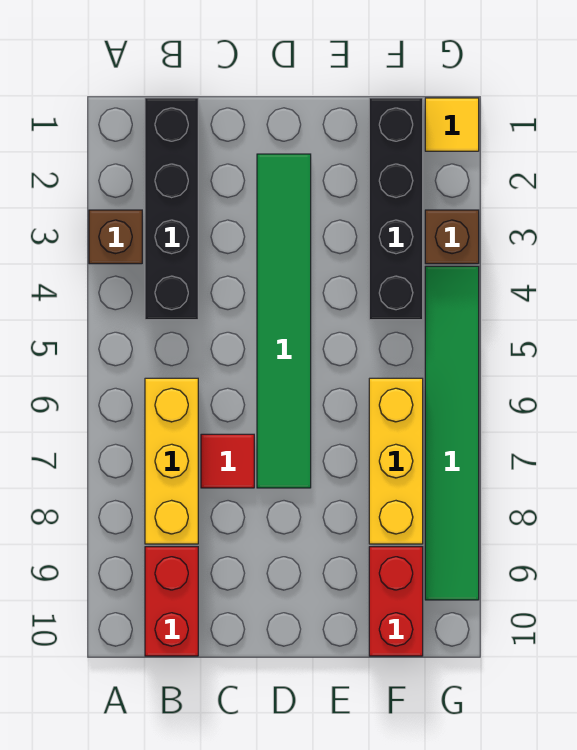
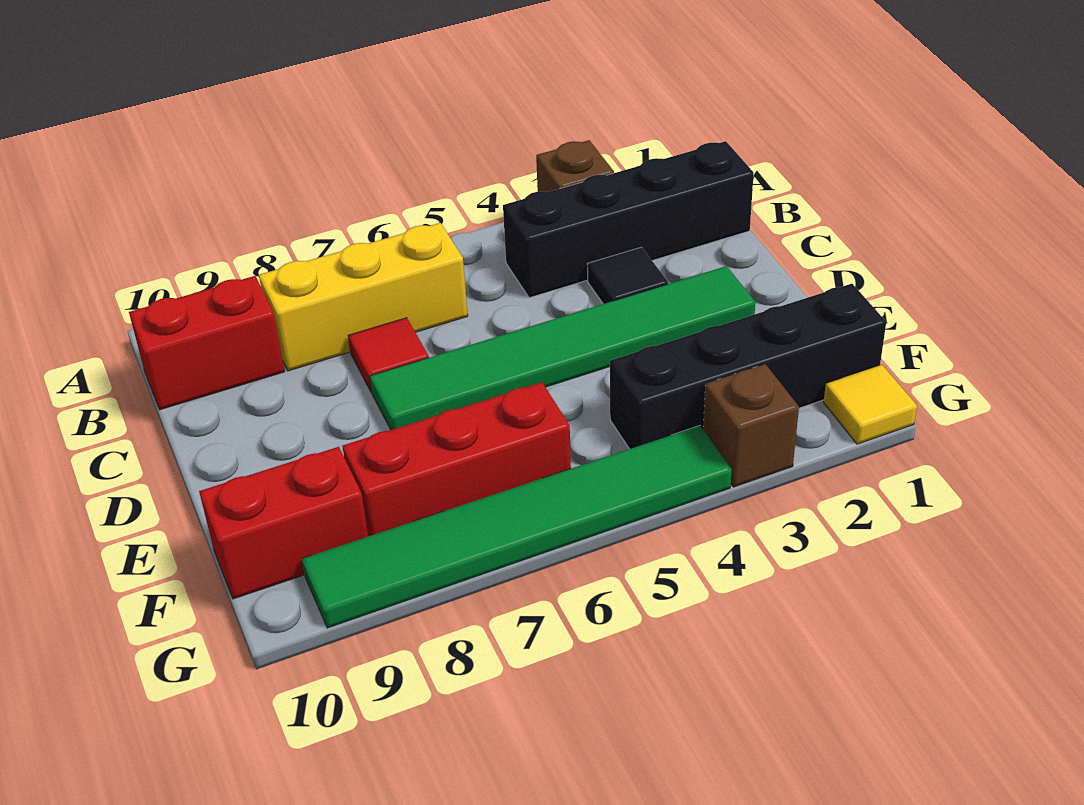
none -> black 1x1 tile [587,247,668,304]
yellow 1x3 brick [369,378,423,544] -> red 1x3 brick [342,382,571,536]

